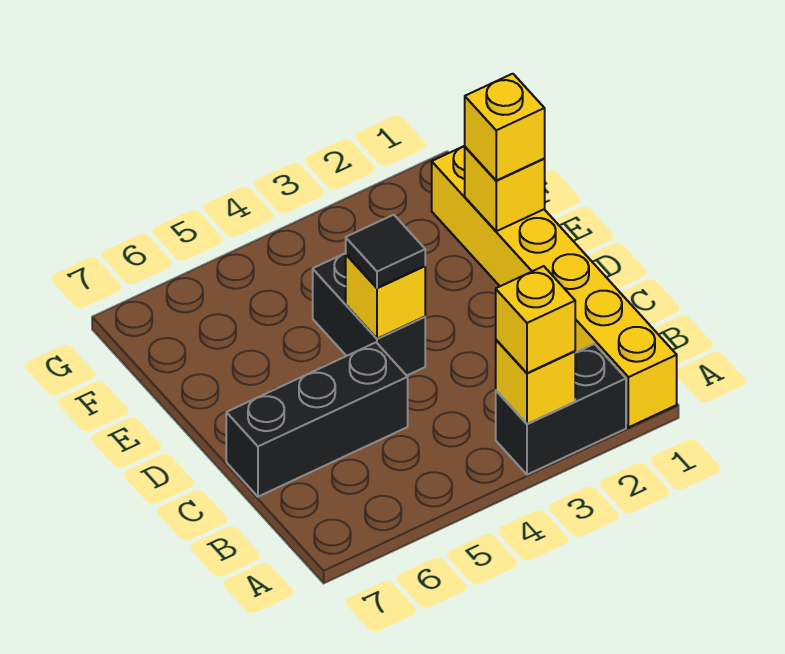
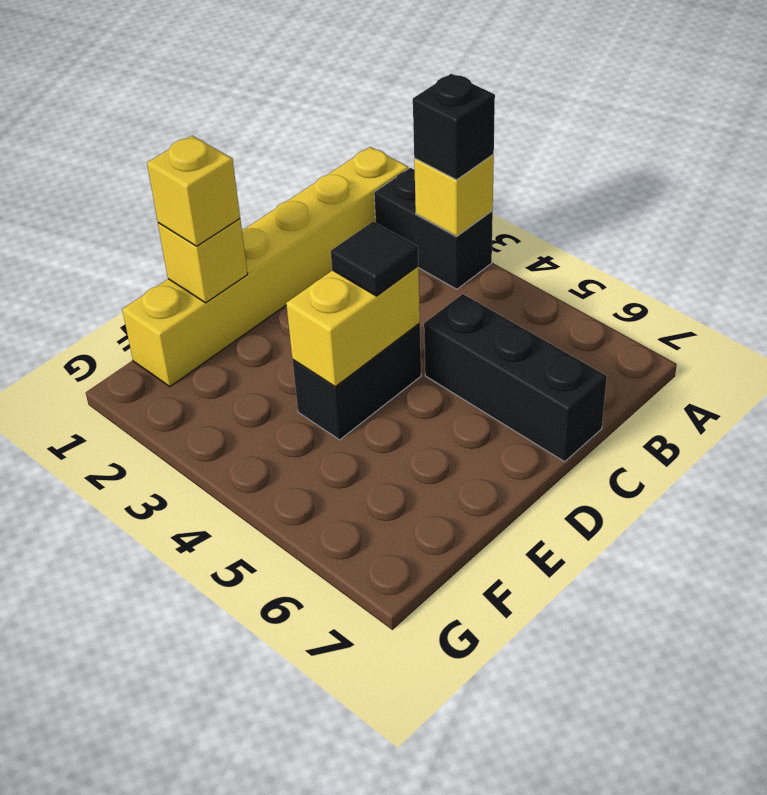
yellow 1x1 brick [496,266,575,373] -> black 1x1 brick [413,74,495,180]
yellow 1x1 brick [346,255,425,339] -> yellow 1x2 brick [286,266,420,387]

